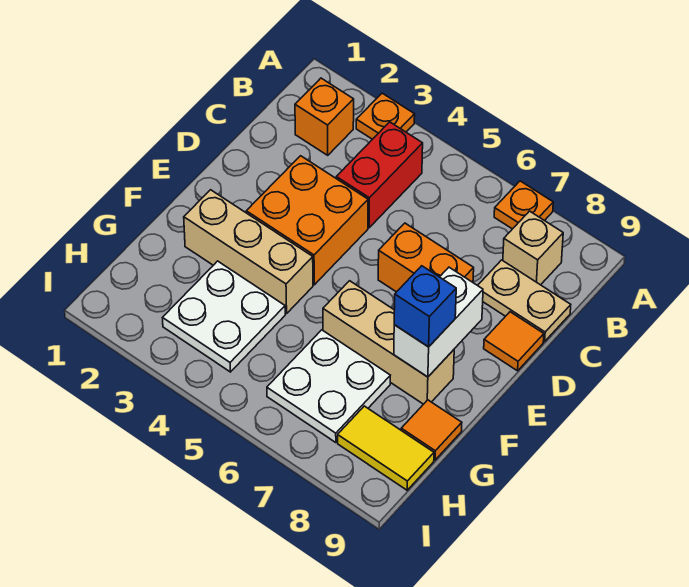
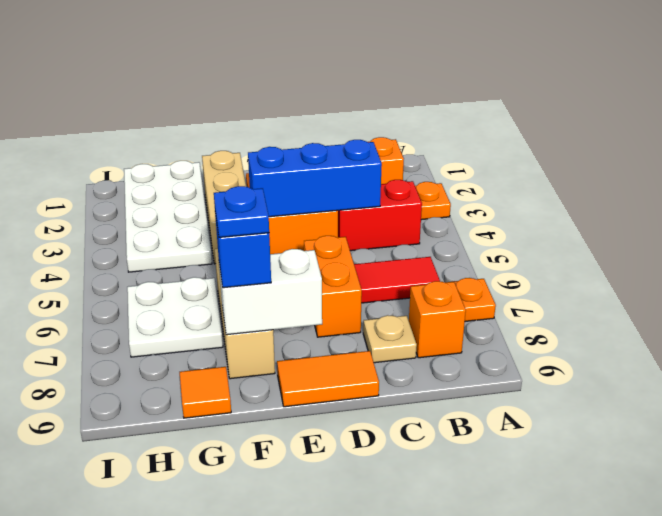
none -> red 1x2 tile [354,257,440,303]
tan 1x1 brick [503,211,563,285] -> orange 1x1 brick [409,281,466,358]
none -> blue 1x3 brick [248,140,382,217]
tan 1x2 plate [478,260,571,341] -> tan 1x1 plate [363,315,417,363]
orange 1x1 tile [484,312,544,371] -> orange 1x2 tile [277,351,379,407]
none -> blue 1x1 plate [214,186,269,237]
white 2x2 plate [163,261,285,372] -> white 2x4 plate [124,161,212,272]
yellow 1x2 tile [338,406,434,490] -> none

